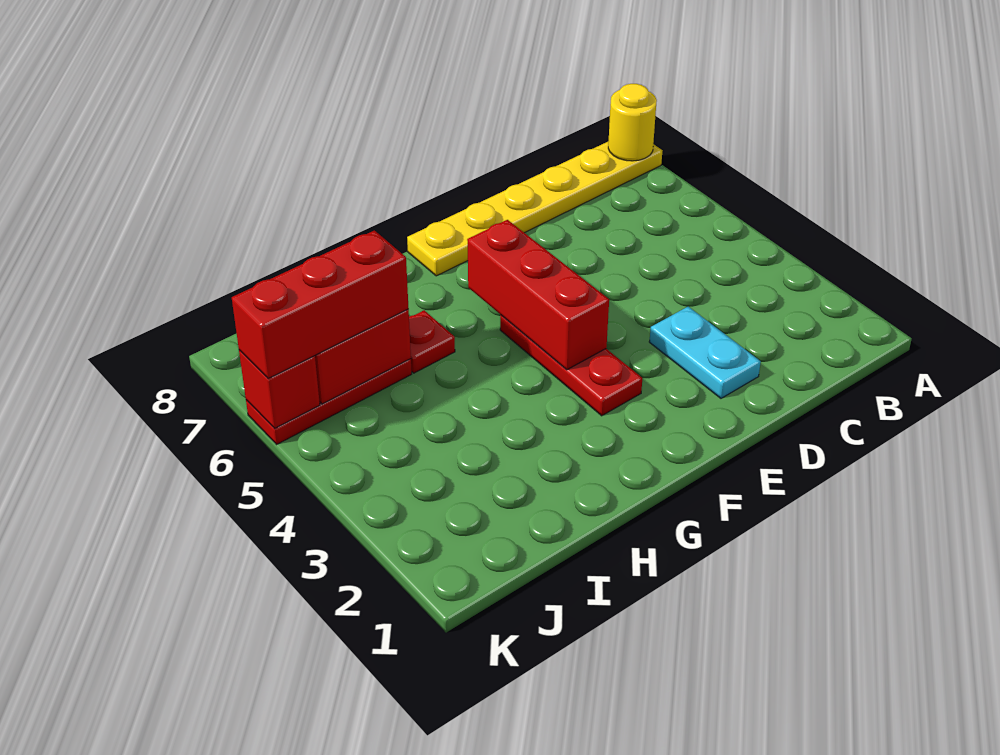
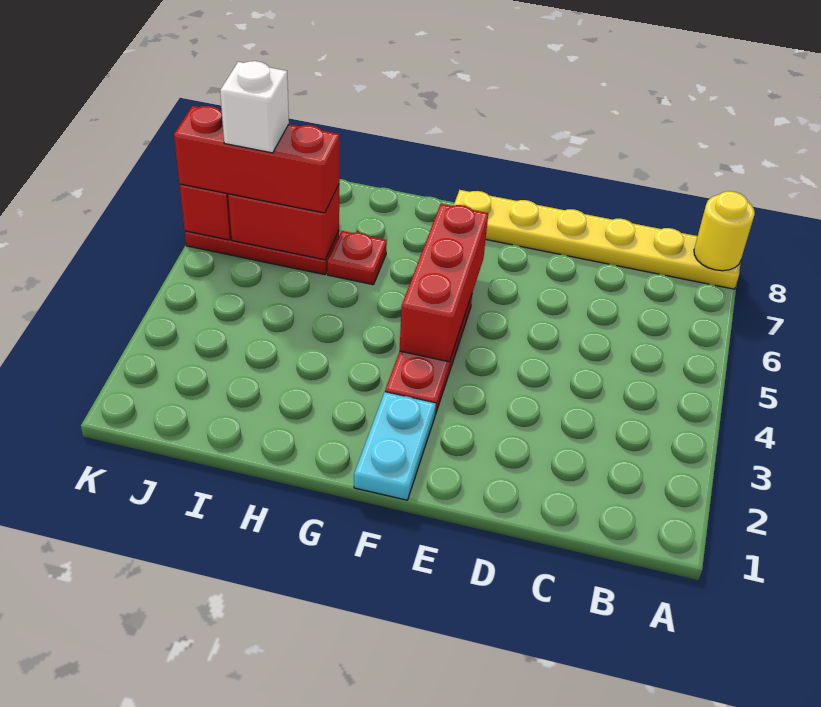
cyan 1x2 plate [649,307,761,398] -> cyan 1x2 plate moved to [354,392,436,500]
none -> white 1x1 brick [220,61,289,153]

